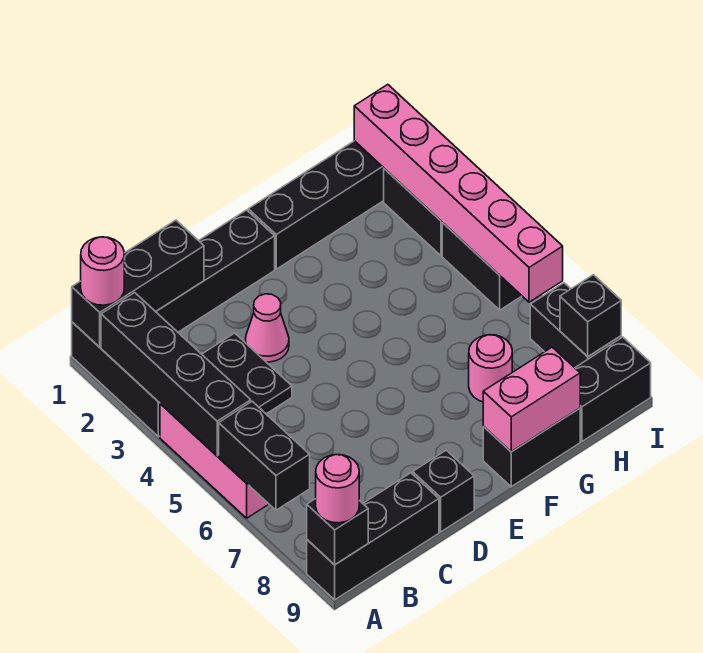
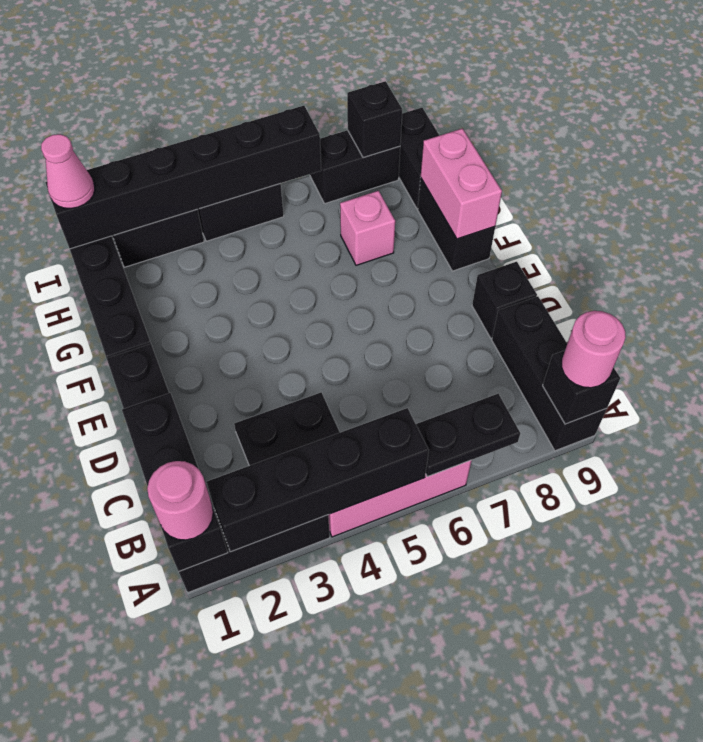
black 1x2 brick [219,401,310,510] -> black 1x2 plate [416,394,520,477]
pink 1x1 cone [245,294,289,362] -> pink 1x1 cone moved to [41,134,95,208]
pink 1x1 round brick [469,335,512,402] -> pink 1x1 brick [340,191,395,265]
pink 1x6 brick [354,85,563,302] -> black 1x6 brick [45,106,321,249]

